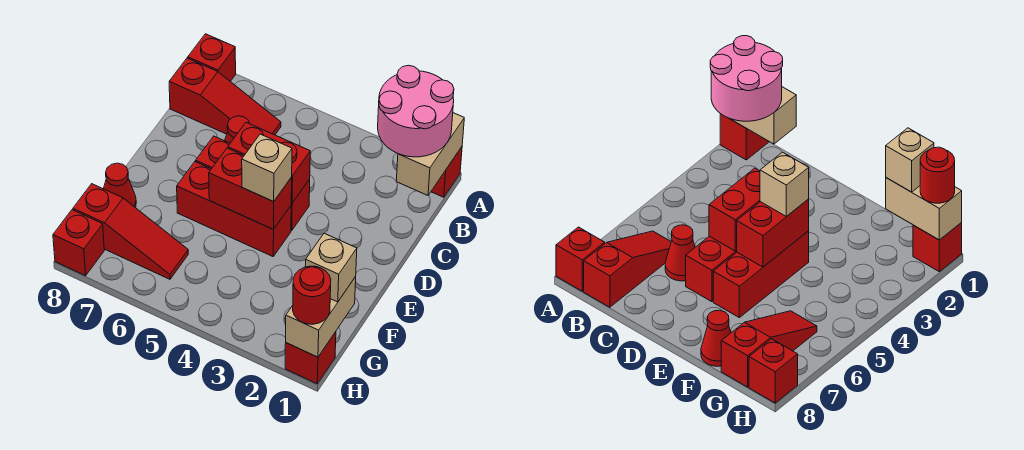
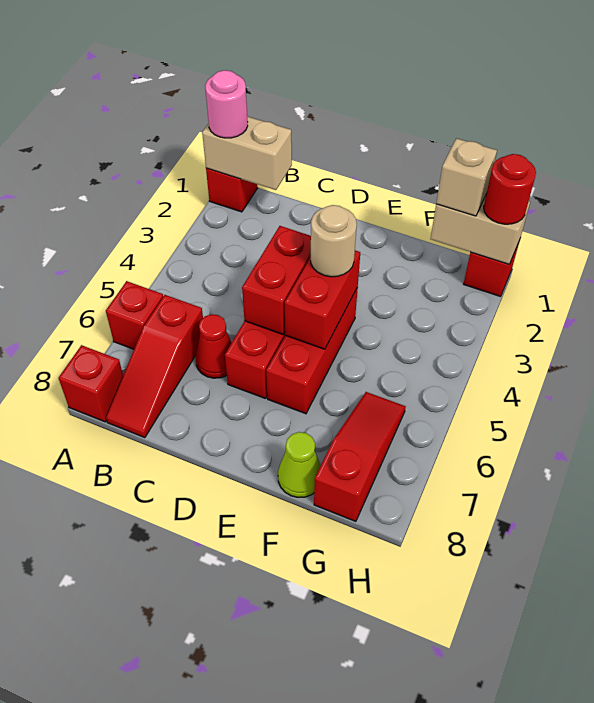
pink 2x2 round brick [378,65,454,157] -> pink 1x1 round brick [205,70,248,138]
red 1x3 slope [169,58,281,135] -> red 1x3 slope turned to [106,295,203,438]
tan 1x1 brick [242,134,292,202] -> tan 1x1 round brick [311,205,357,277]
red 1x1 cone [103,163,136,208] -> lime 1x1 cone [278,432,321,497]
red 1x1 brick [53,210,104,276] -> red 1x1 brick moved to [106,281,163,349]

